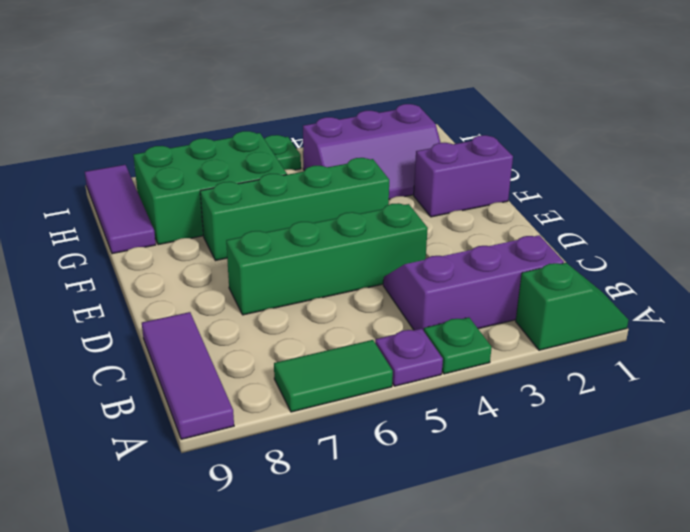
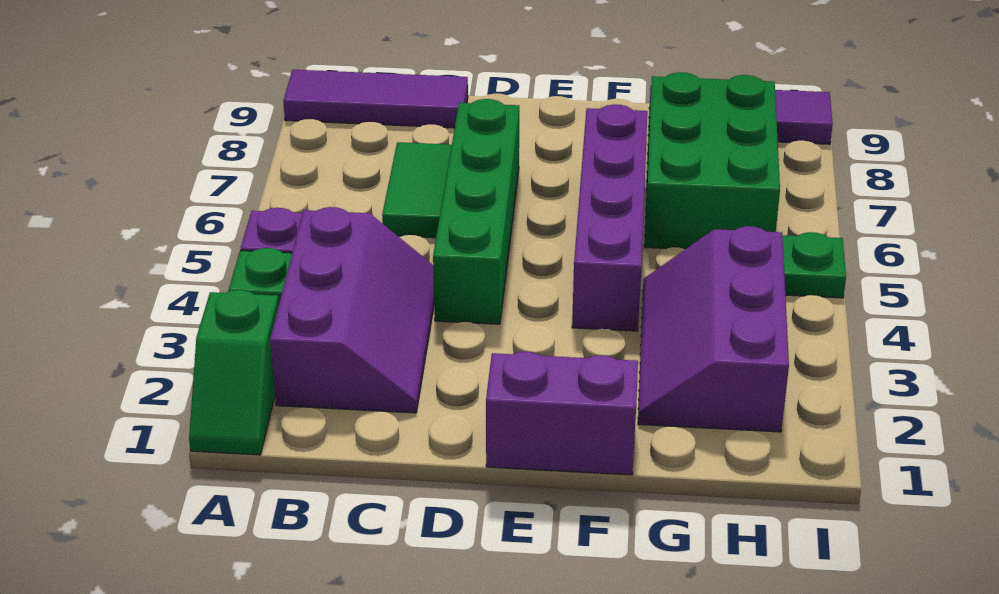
green 1x2 tile [274,340,393,412] -> green 1x2 tile moved to [382,142,452,238]
purple 1x2 brick [414,135,513,217] -> purple 1x2 brick turned to [486,351,638,475]
green 1x4 brick [200,158,389,261] -> purple 1x4 brick [572,104,647,331]

